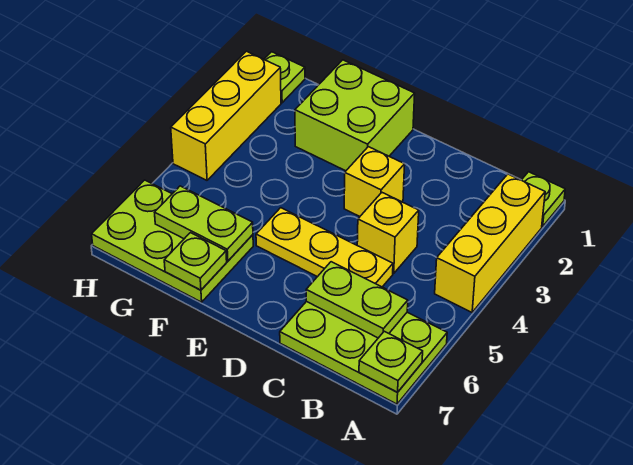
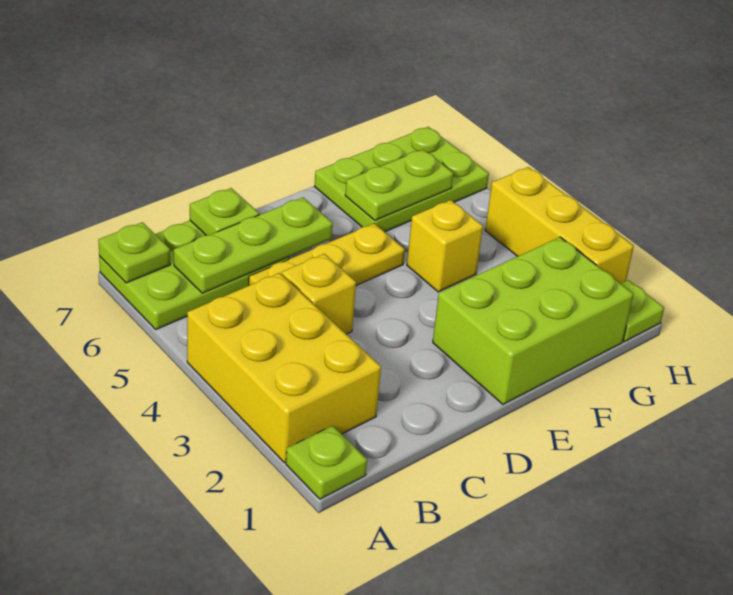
yellow 1x3 brick [435,174,545,312] -> yellow 2x3 brick [187,273,381,462]
lime 1x2 plate [306,262,408,338] -> lime 1x3 plate [174,197,333,293]
yellow 1x1 brick [344,147,405,216] -> yellow 1x1 brick moved to [407,200,483,292]
lime 2x2 brick [295,60,415,171] -> lime 2x3 brick [433,237,633,404]
lime 1x1 plate [164,233,227,290] -> lime 1x1 plate moved to [190,188,259,235]

